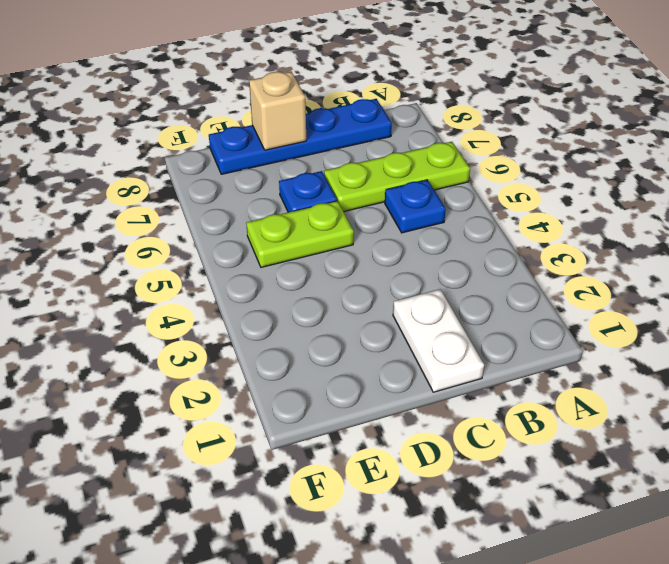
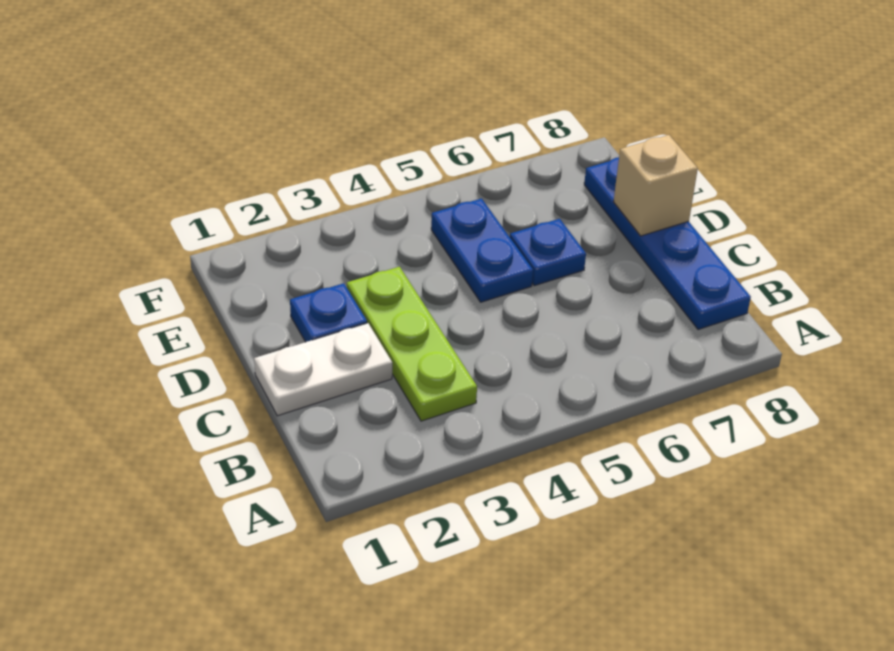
lime 1x3 plate [324,142,470,212] -> lime 1x3 plate moved to [347,267,477,421]
blue 1x1 plate [385,180,446,233] -> blue 1x1 plate moved to [290,283,367,342]
lime 1x2 plate [246,201,354,267] -> blue 1x2 plate [431,199,533,302]

